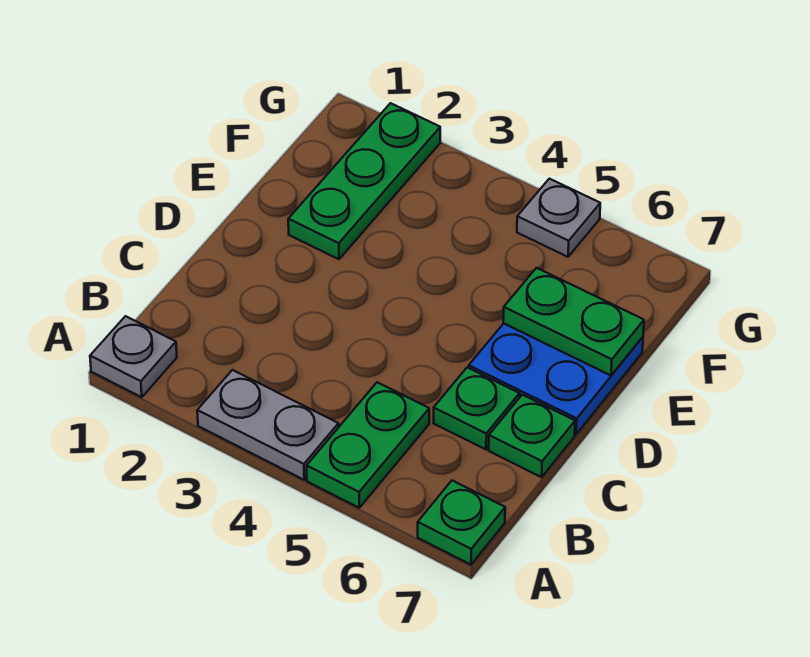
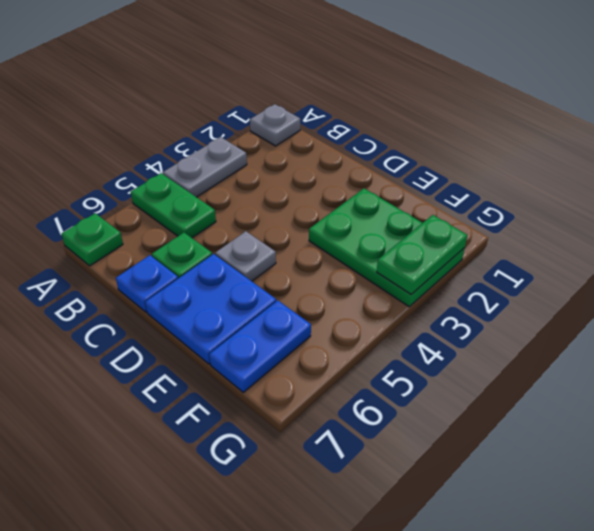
green 1x1 plate [489,395,575,477] -> blue 1x1 plate [116,255,178,312]
green 1x3 plate [288,103,440,259] -> green 2x3 plate [309,189,465,307]
green 1x2 plate [503,268,644,375] -> green 1x2 plate moved to [377,215,467,294]
none -> blue 1x2 plate [209,301,311,392]
grey 1x1 plate [517,179,600,257] -> grey 1x1 plate moved to [215,231,276,281]

